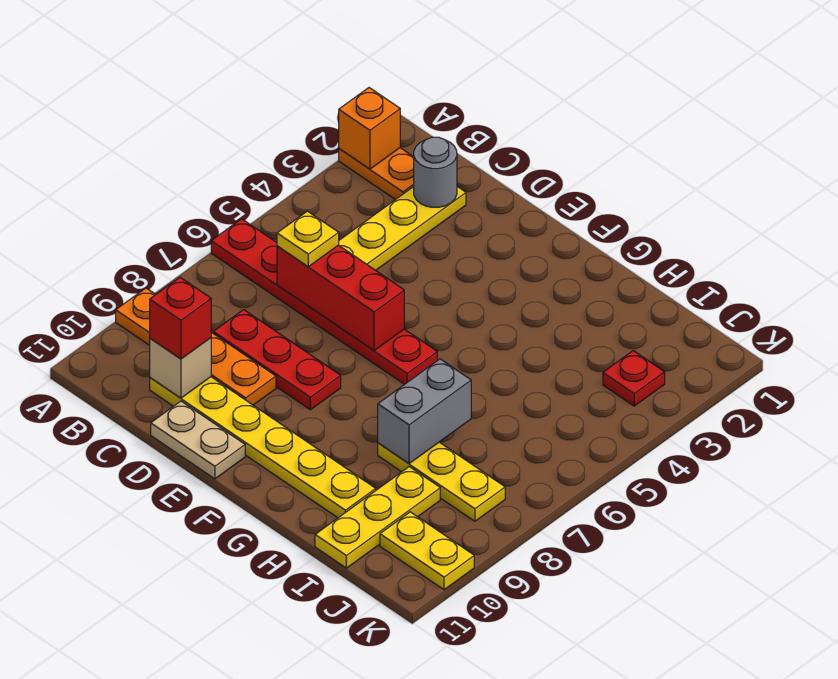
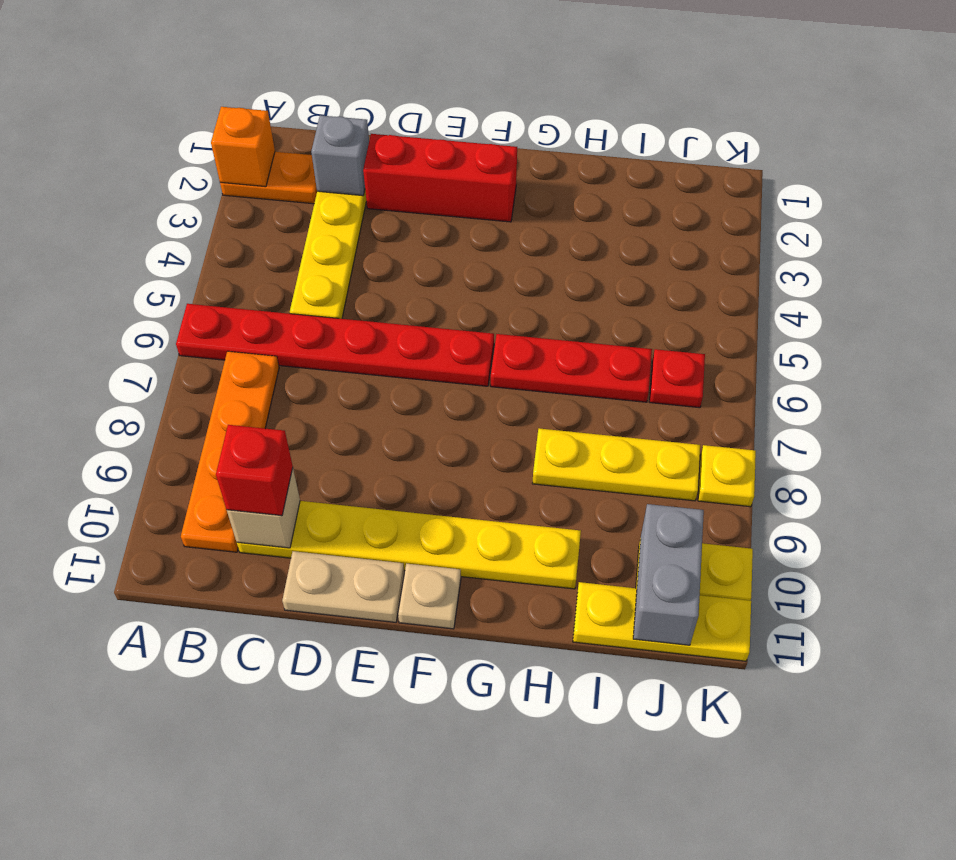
orange 1x4 plate [116,288,276,405] -> orange 1x4 plate turned to [181,351,279,552]
grey 1x1 round brick [414,137,457,207] -> grey 1x1 brick [311,115,369,196]
red 1x3 brick [277,245,404,351] -> red 1x3 brick moved to [363,134,517,222]
yellow 1x1 plate [277,211,339,267] -> yellow 1x1 plate moved to [698,445,756,507]
red 1x3 plate [213,310,341,410] -> red 1x3 plate moved to [491,334,652,402]
none -> tan 1x1 plate [398,563,461,629]
grey 1x2 brick [378,359,471,464] -> grey 1x2 brick moved to [633,504,704,645]
yellow 1x3 plate [315,467,440,568] -> yellow 1x3 plate turned to [573,582,751,661]
red 1x1 plate [603,351,665,406] -> red 1x1 plate moved to [650,349,705,408]

